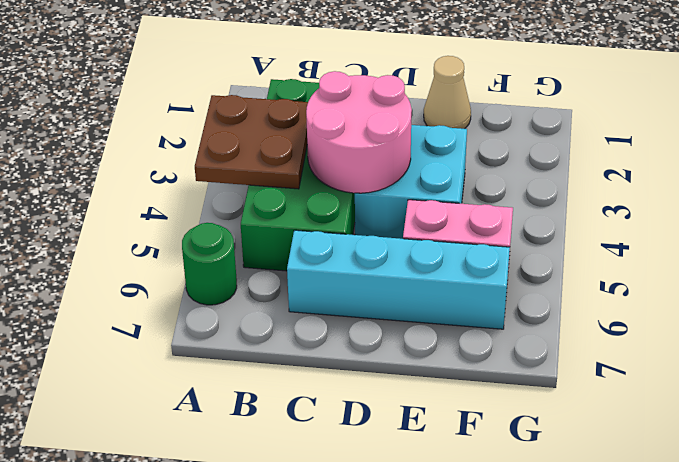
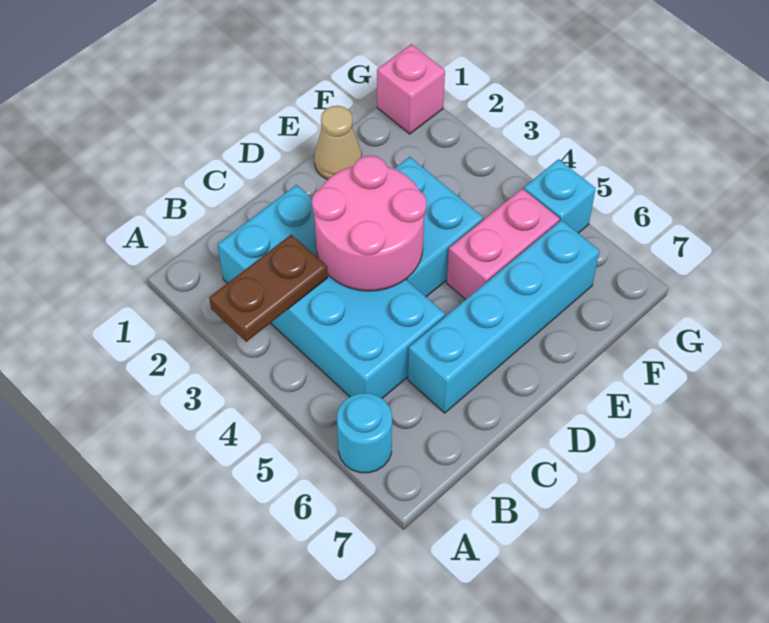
brown 2x2 plate [195,95,308,189] -> brown 1x2 plate [209,235,328,342]
green 1x1 round brick [182,223,237,305] -> cyan 1x1 round brick [337,393,392,473]
green 2x4 brick [241,79,355,271] -> cyan 2x4 brick [218,185,445,398]
none -> pink 1x1 brick [377,44,445,134]
none -> cyan 1x1 brick [524,159,596,233]

